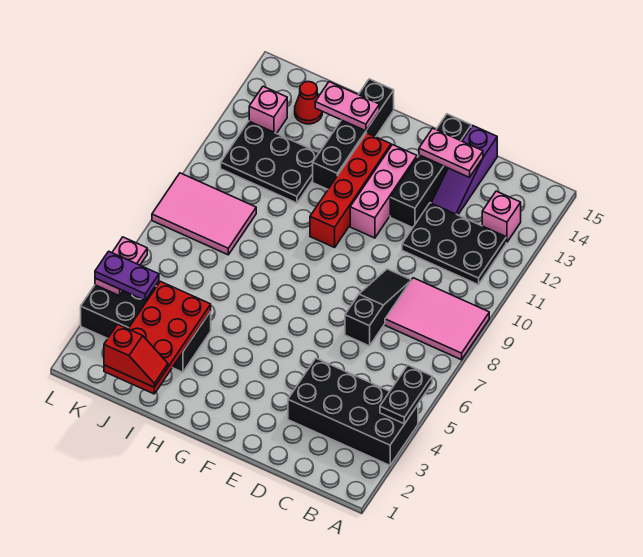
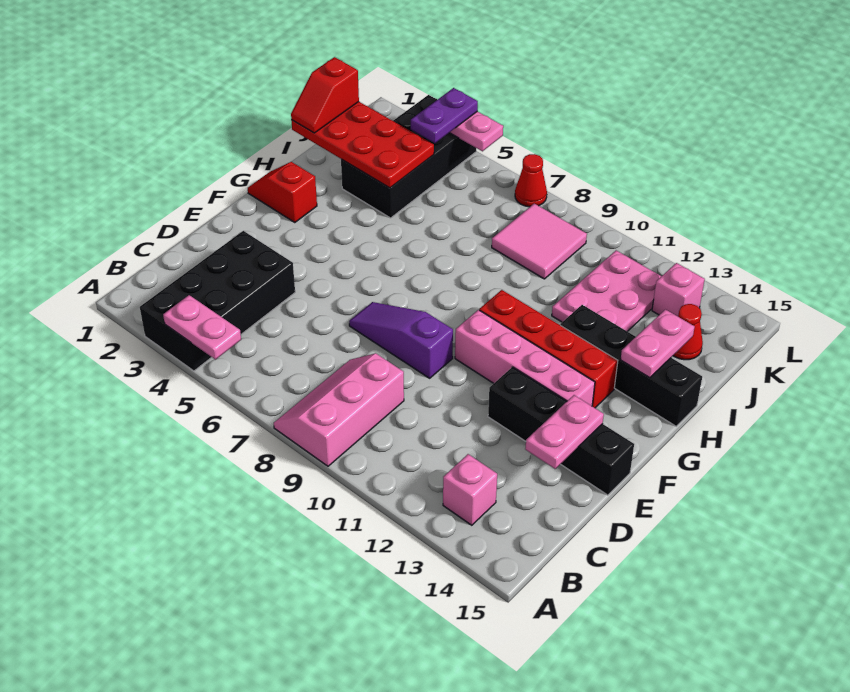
black 1x2 plate [380,365,432,424] -> pink 1x2 plate [163,295,241,360]
pink 2x3 tile [385,278,489,360] -> pink 2x3 slope [274,353,404,466]
black 2x3 plate [402,203,506,285] -> none
black 1x3 slope [345,269,411,346] -> none
purple 1x3 slope [431,126,497,215] -> purple 1x3 slope moved to [349,302,453,378]
pink 1x3 brick [350,145,417,238] -> pink 1x4 brick [455,310,595,406]
none -> red 1x2 slope [248,162,317,223]
black 2x3 plate [221,121,319,203] -> pink 2x3 plate [552,250,661,332]
pink 2x3 tile [152,173,256,255] -> pink 2x2 tile [492,204,587,279]
none -> red 1x1 cone [515,154,547,207]

